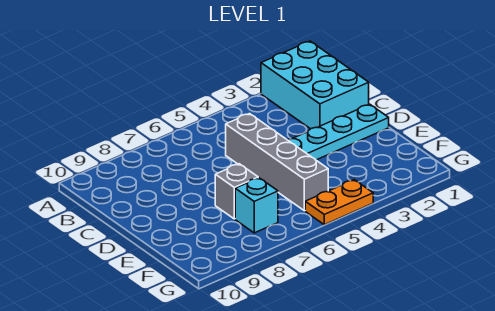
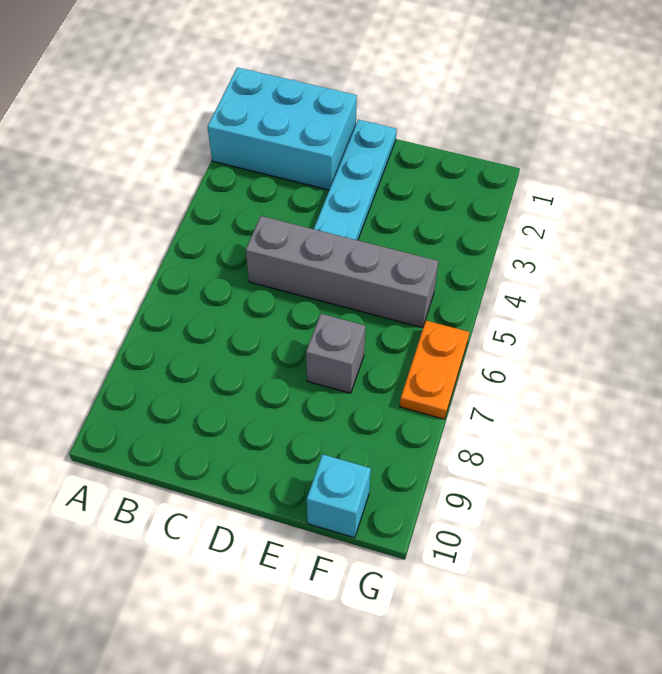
cyan 1x1 brick [235,178,278,233] -> cyan 1x1 brick moved to [307,455,371,538]
orange 1x2 plate [305,180,373,225] -> orange 1x2 plate moved to [400,321,469,419]

